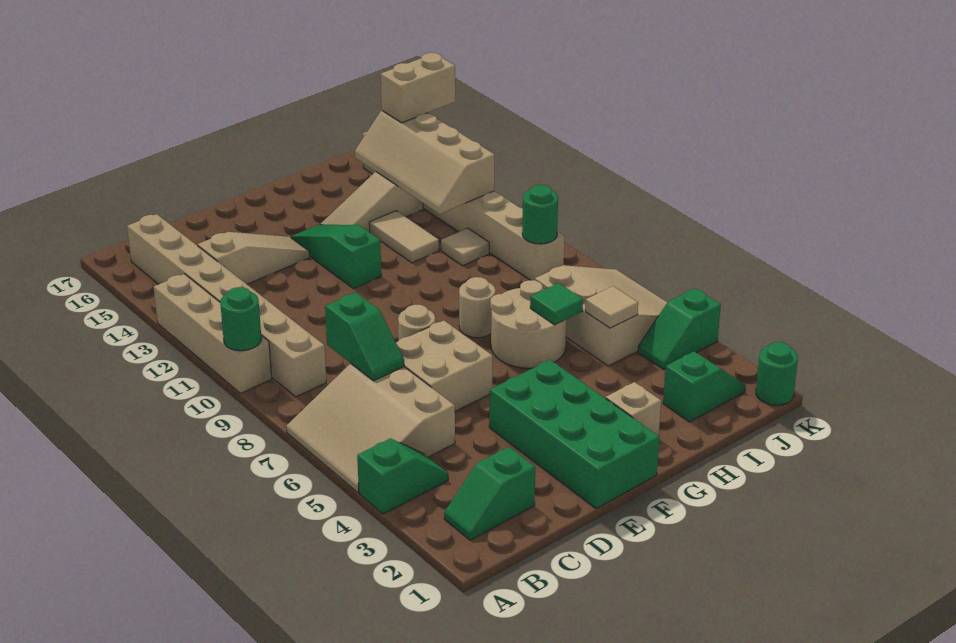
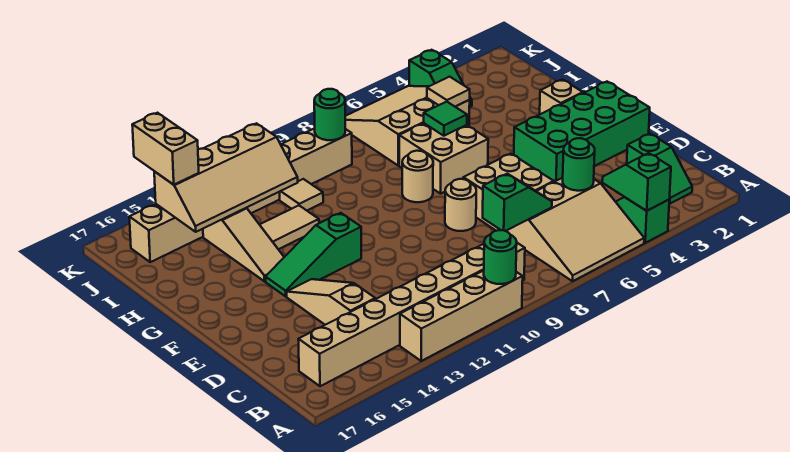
tan 2x2 round brick [490,280,567,368] -> tan 2x2 brick [399,123,488,194]
green 1x2 slope [663,352,746,422] -> green 1x2 slope moved to [602,153,671,211]
green 1x1 round brick [756,342,798,405] -> green 1x1 round brick moved to [563,138,595,191]

